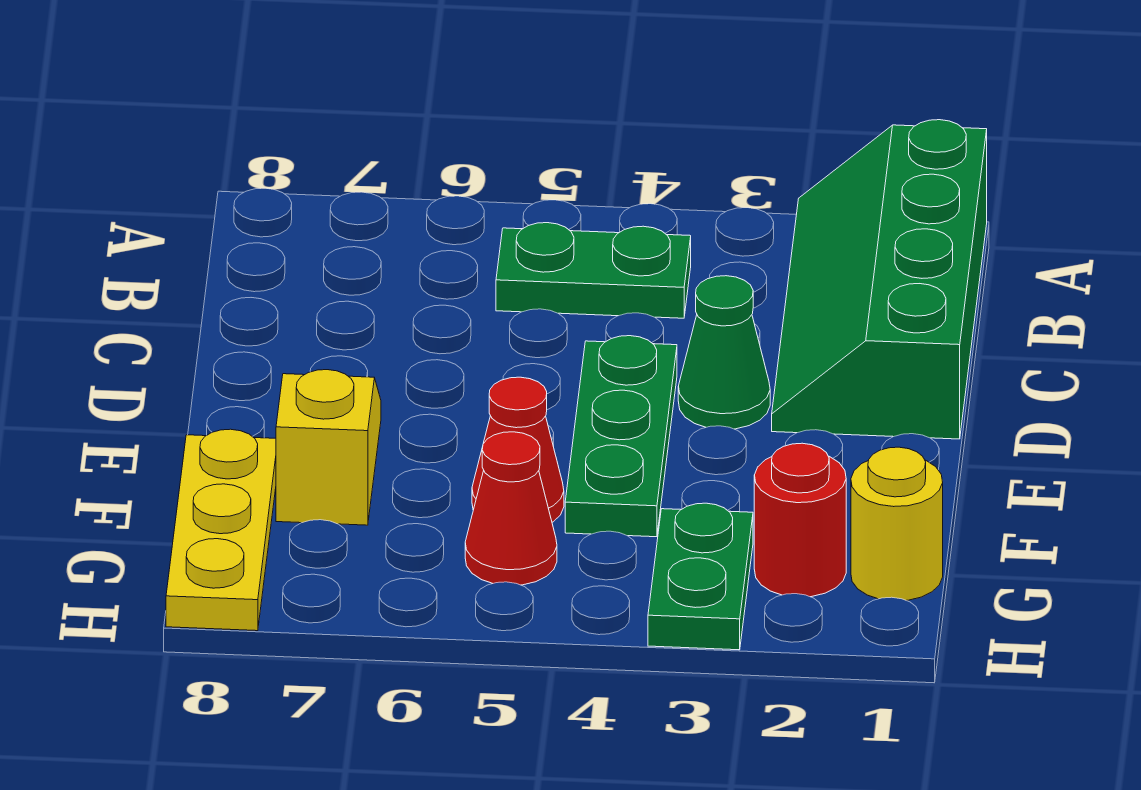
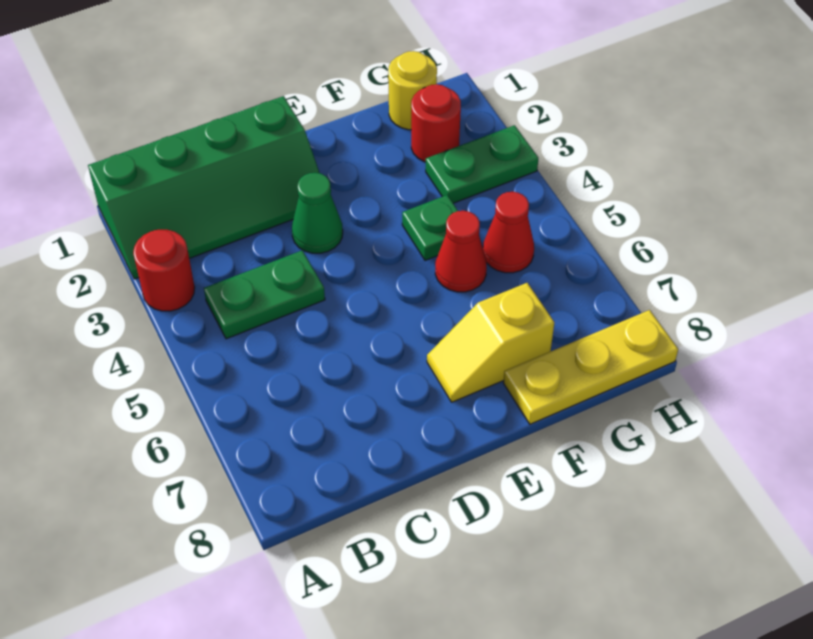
none -> red 1x1 round brick [133,230,195,311]
green 1x2 plate [496,223,691,318] -> green 1x2 plate turned to [204,250,325,339]
green 1x3 plate [565,336,677,537] -> green 1x1 plate [402,195,458,260]

